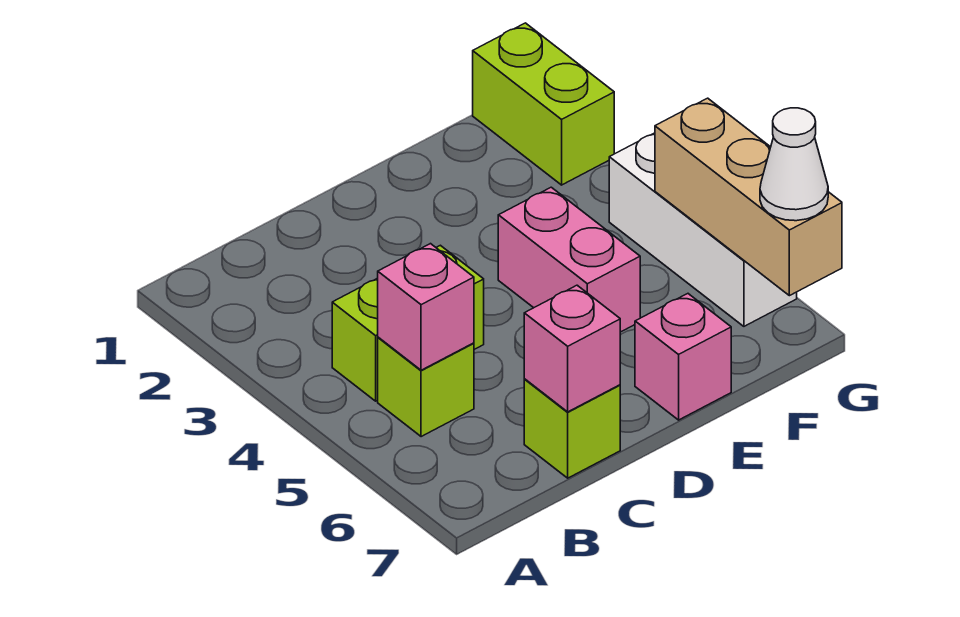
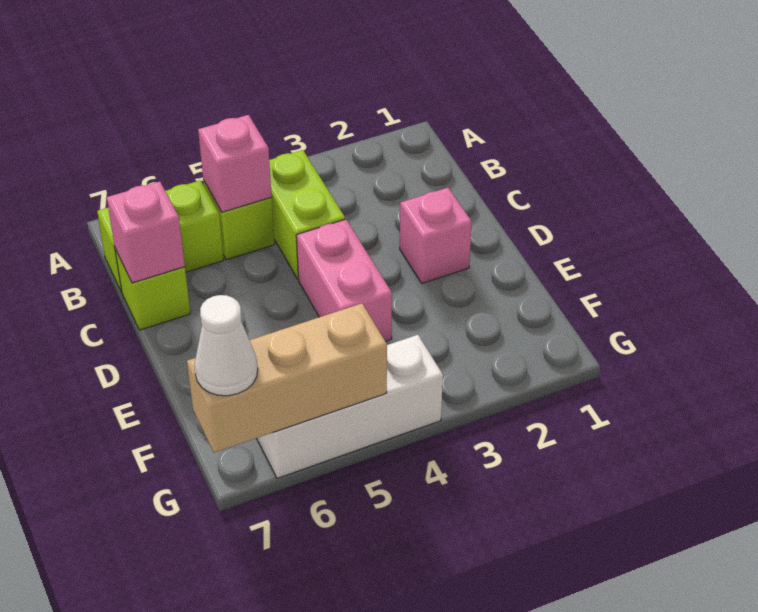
pink 1x2 brick [498,187,640,332] -> pink 1x2 brick turned to [296,219,392,341]
pink 1x1 brick [635,294,731,420] -> pink 1x1 brick moved to [400,188,472,283]
lime 1x2 brick [473,23,614,185] -> lime 1x2 brick moved to [97,180,224,292]

